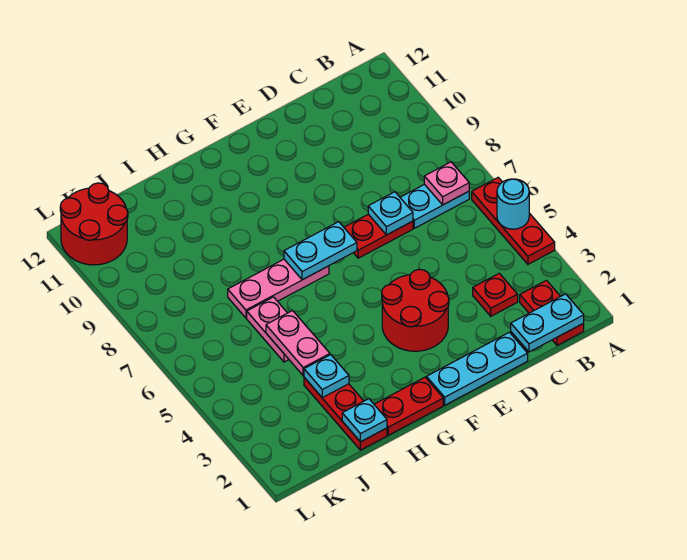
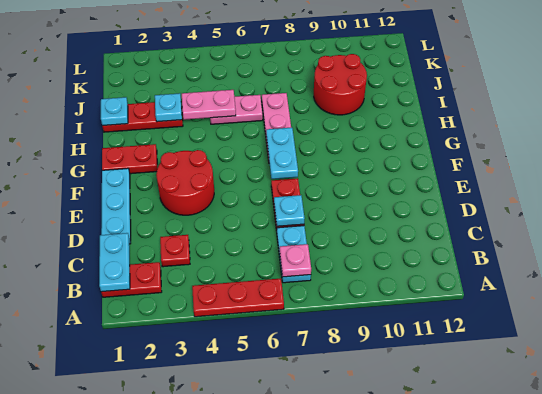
cyan 1x1 round brick [497,179,529,229] -> none
red 1x2 plate [374,377,443,435] -> red 1x2 plate turned to [102,144,157,174]
red 2x2 round brick [60,183,128,265] -> red 2x2 round brick moved to [314,54,367,115]

